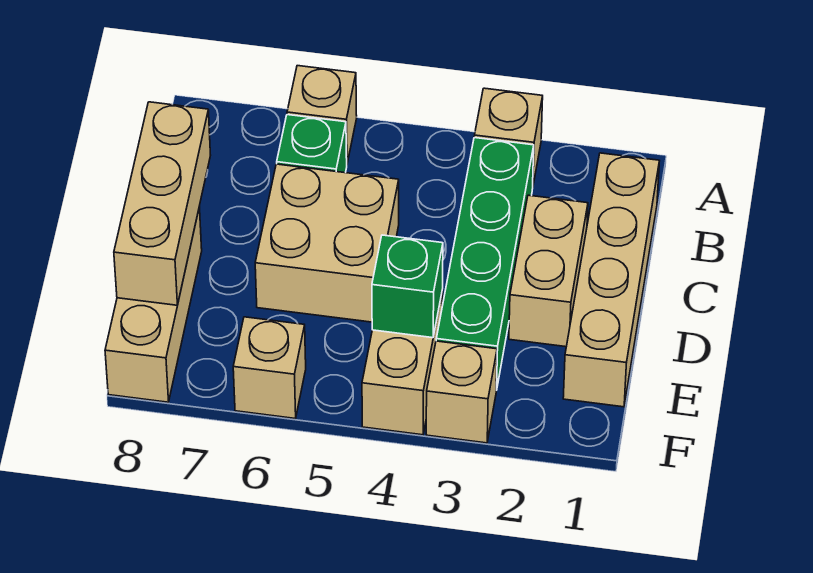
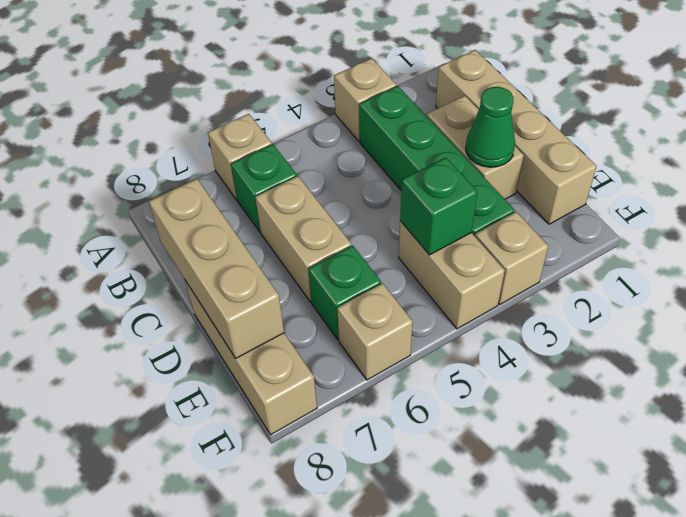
tan 2x2 brick [255,164,399,322] -> tan 1x2 brick [255,176,351,302]
none -> green 1x1 cone [466,87,515,167]
none -> green 1x1 brick [308,246,381,340]

